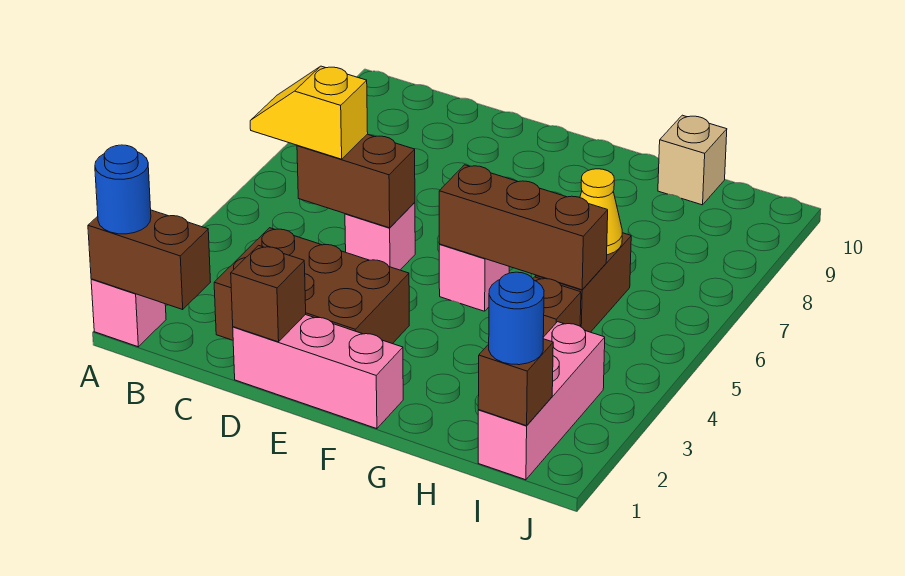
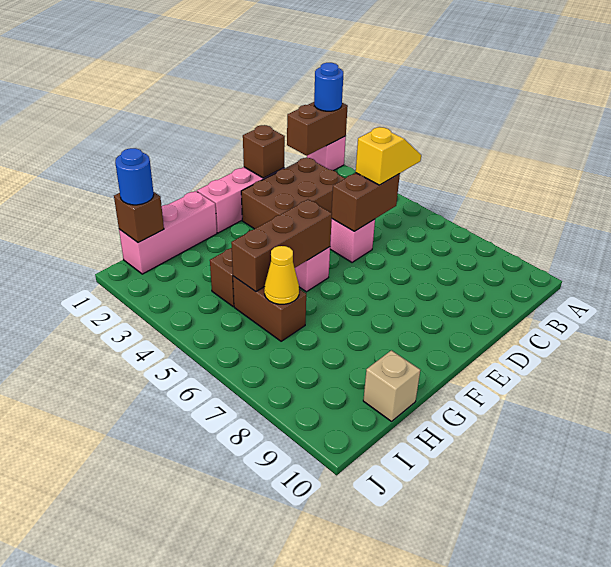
pink 1x3 brick [478,322,605,480] -> pink 1x3 brick turned to [119,191,217,274]

